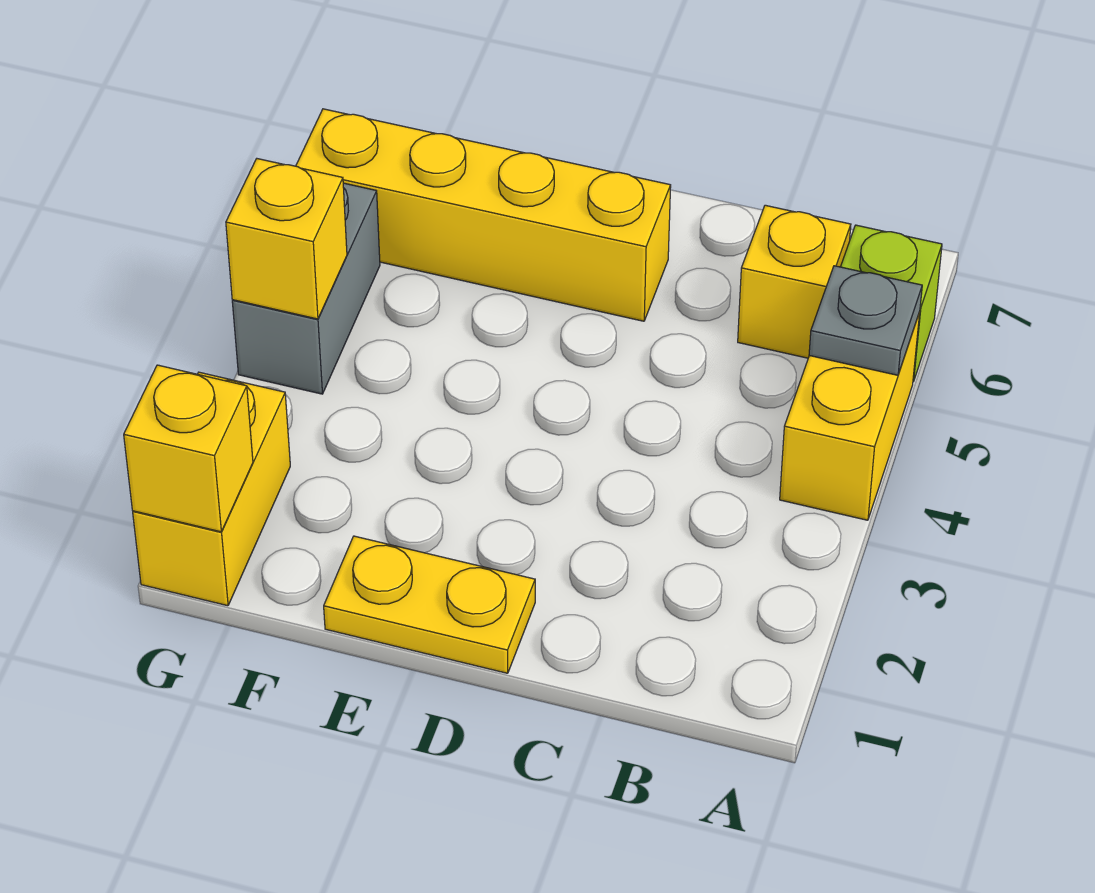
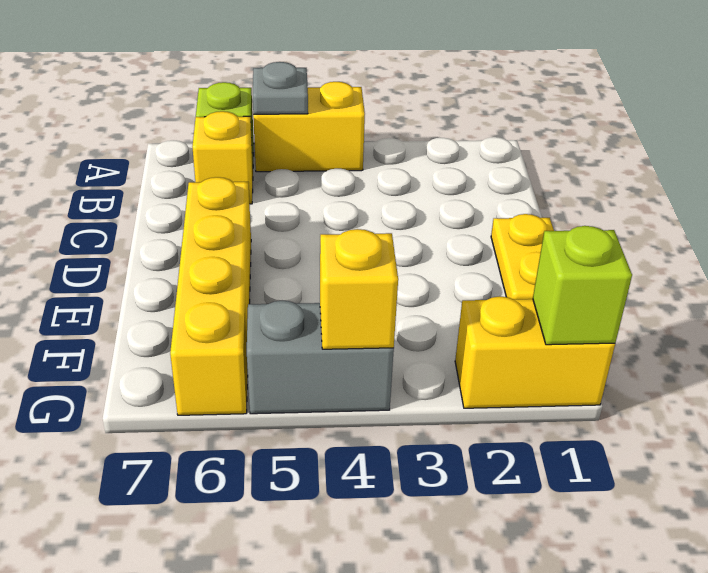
yellow 1x1 brick [124,365,253,532] -> lime 1x1 brick [533,226,632,345]

